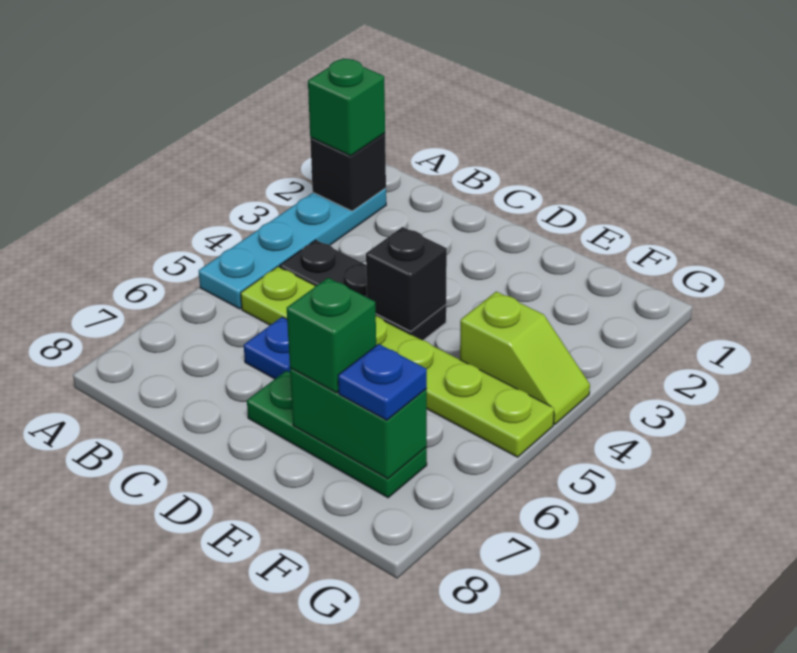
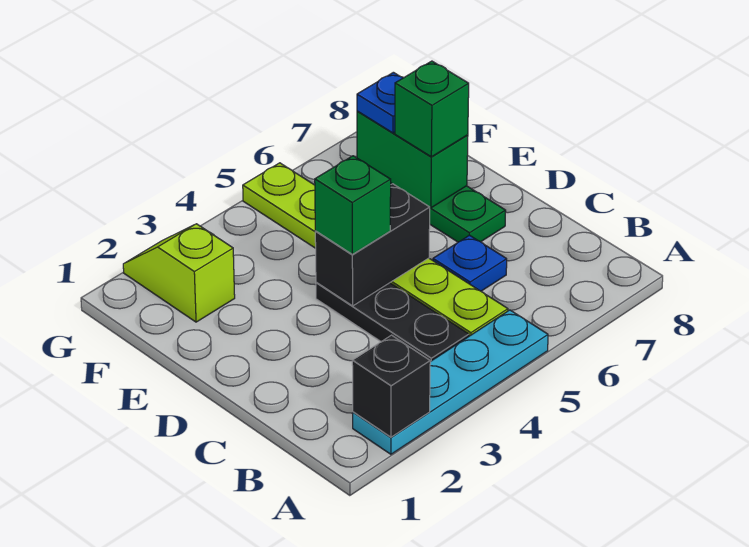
green 1x1 brick [308,58,385,156] -> green 1x1 brick moved to [315,156,391,254]
black 1x1 brick [366,227,447,331] -> black 1x2 brick [315,184,430,306]
lime 1x2 slope [460,292,590,424] -> lime 1x2 slope moved to [123,224,235,322]

